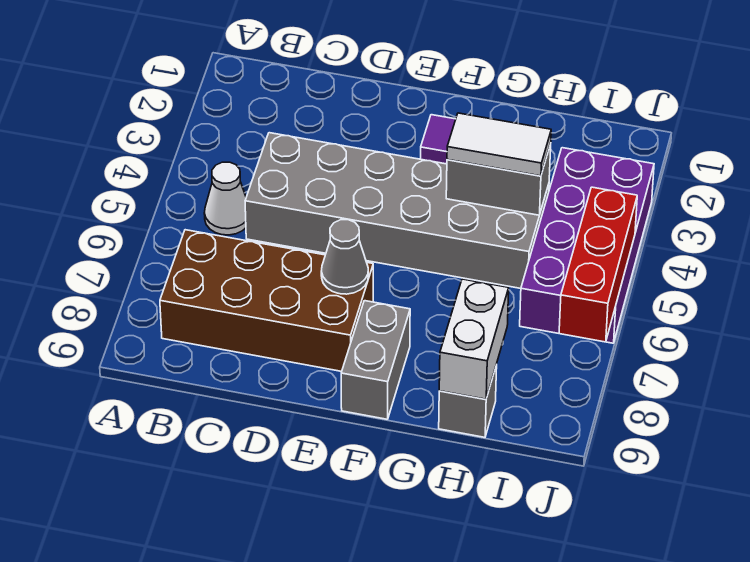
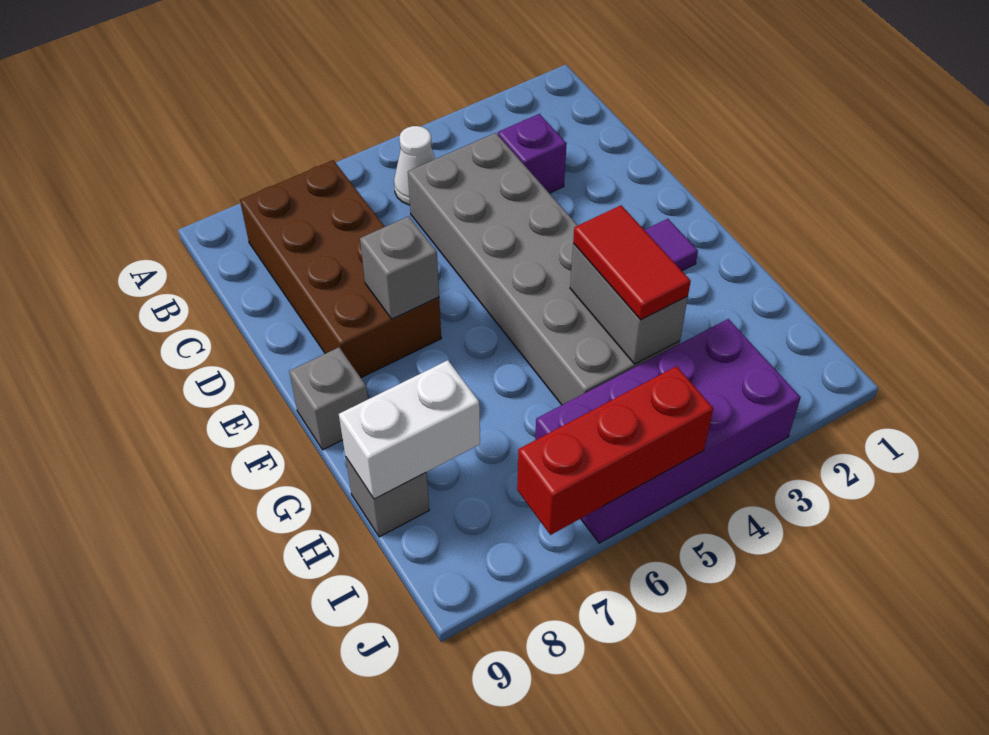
none -> purple 1x1 brick [498,114,567,193]
grey 1x1 cone [321,220,368,294] -> grey 1x1 brick [360,216,439,319]
grey 1x2 brick [341,301,410,419] -> grey 1x1 brick [289,347,368,450]
white 1x2 tile [447,113,551,176] -> red 1x2 tile [573,205,691,320]

